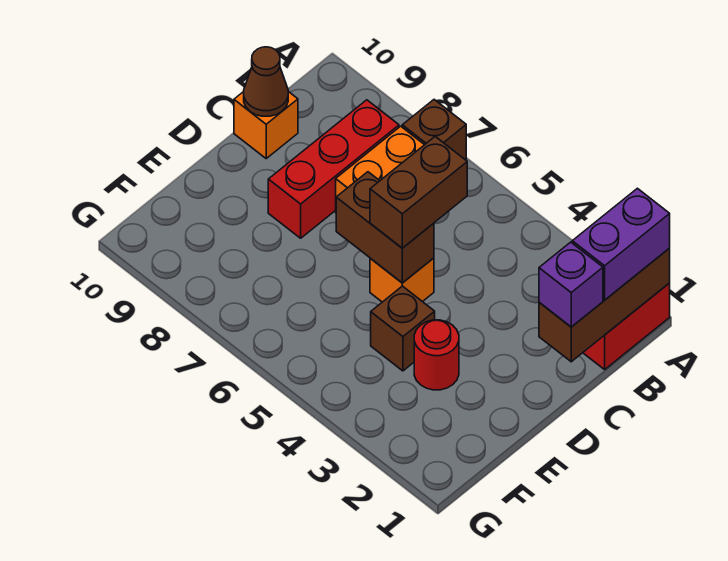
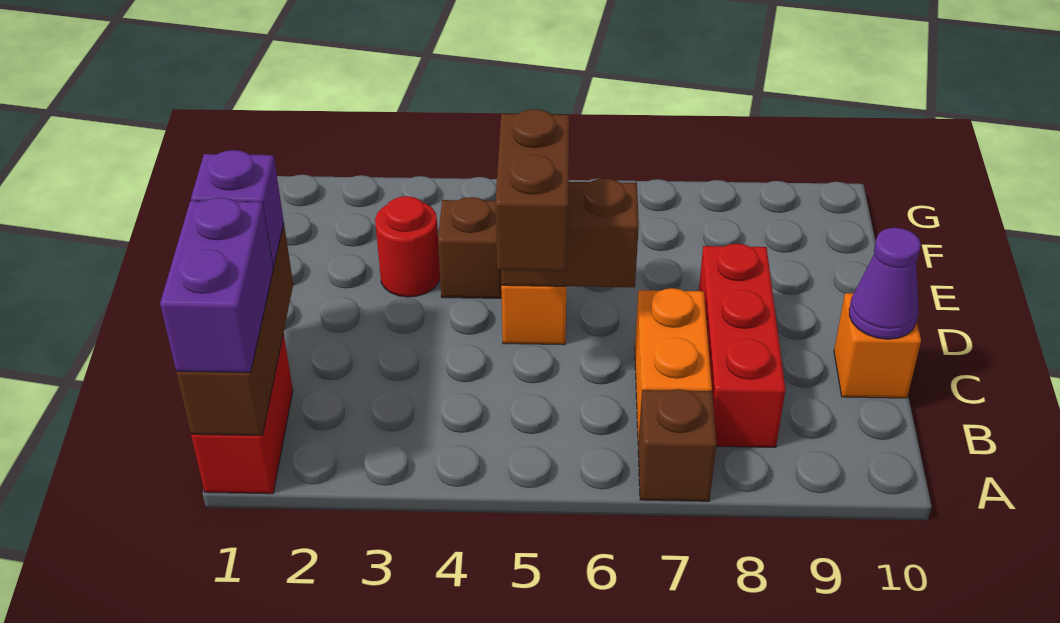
brown 1x1 cone [244,47,288,116] -> purple 1x1 cone [849,228,921,339]

